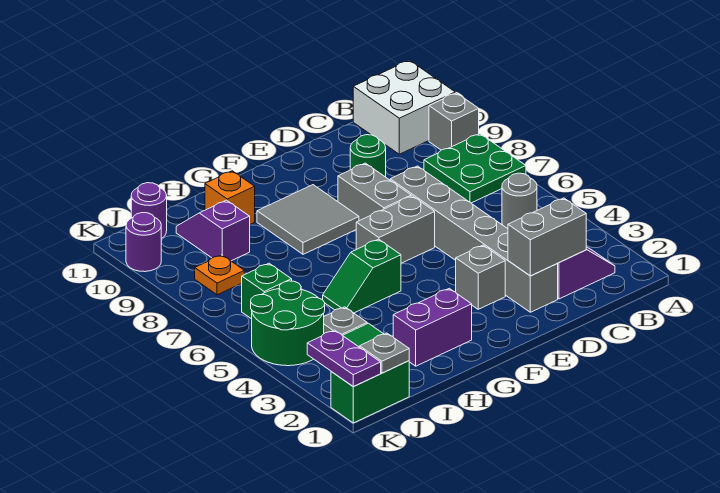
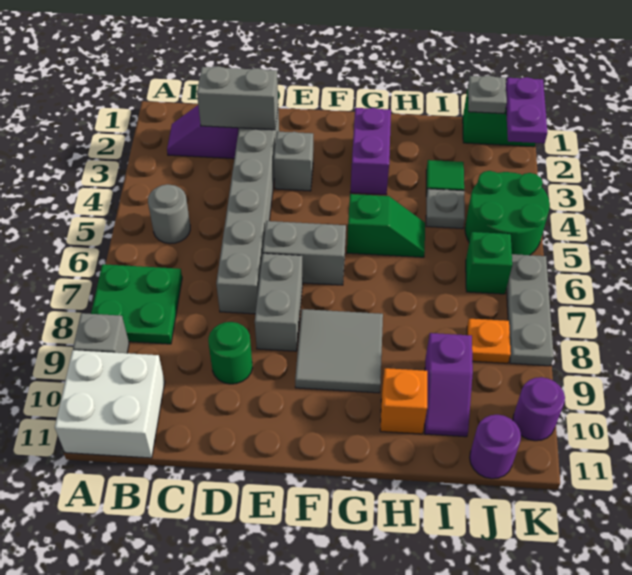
purple 1x2 brick [393,288,472,366] -> purple 1x2 brick turned to [350,108,391,195]
none -> grey 1x3 plate [507,254,554,366]

